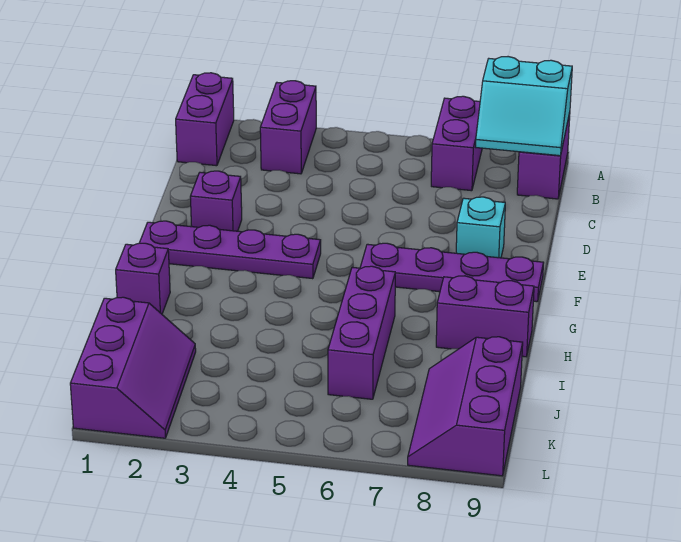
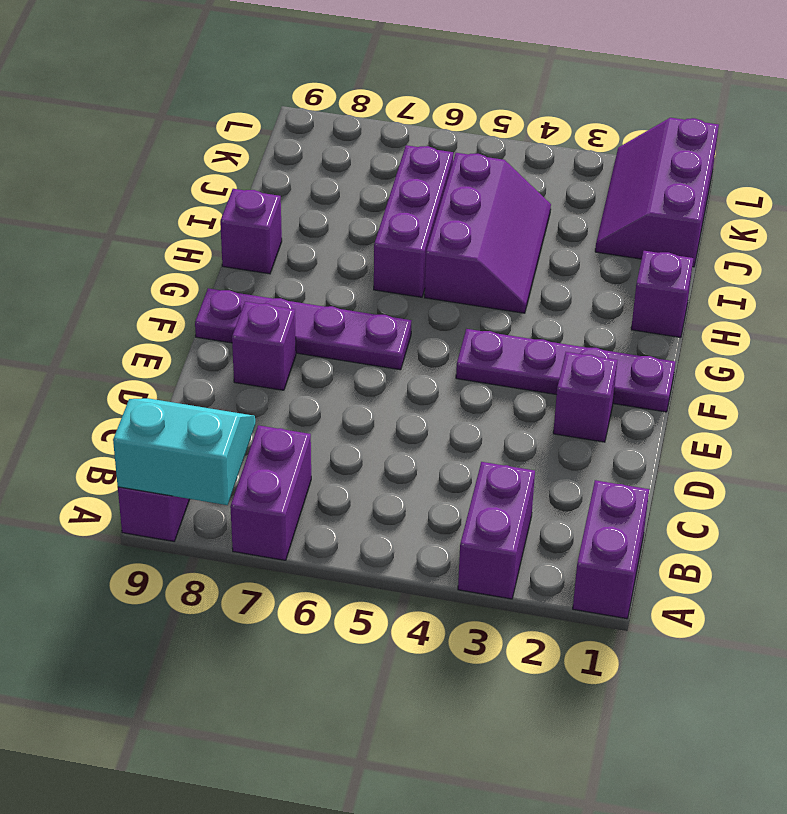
cyan 1x1 brick [456,197,505,258] -> purple 1x1 brick [232,302,296,390]
purple 1x2 brick [436,276,534,357] -> purple 1x1 brick [220,189,282,274]
purple 2x3 slope [408,337,523,476] -> purple 2x3 slope moved to [425,153,551,313]

